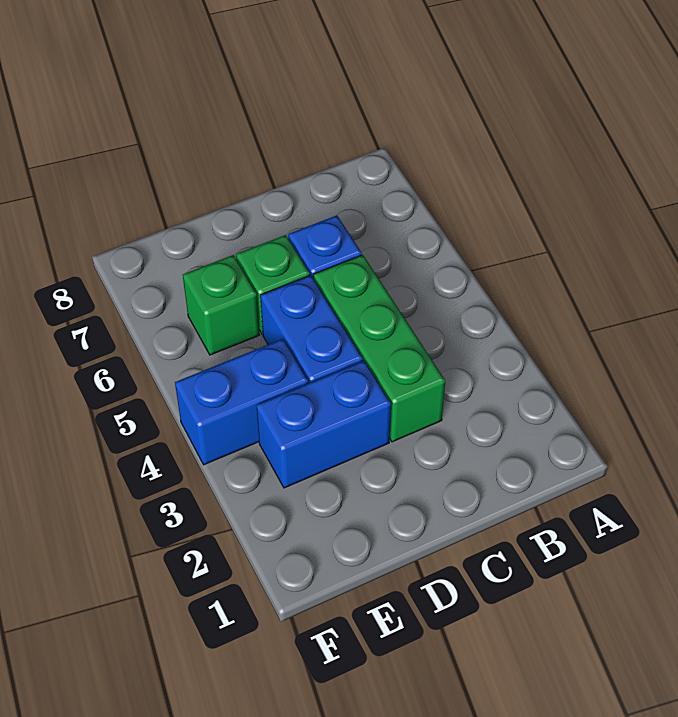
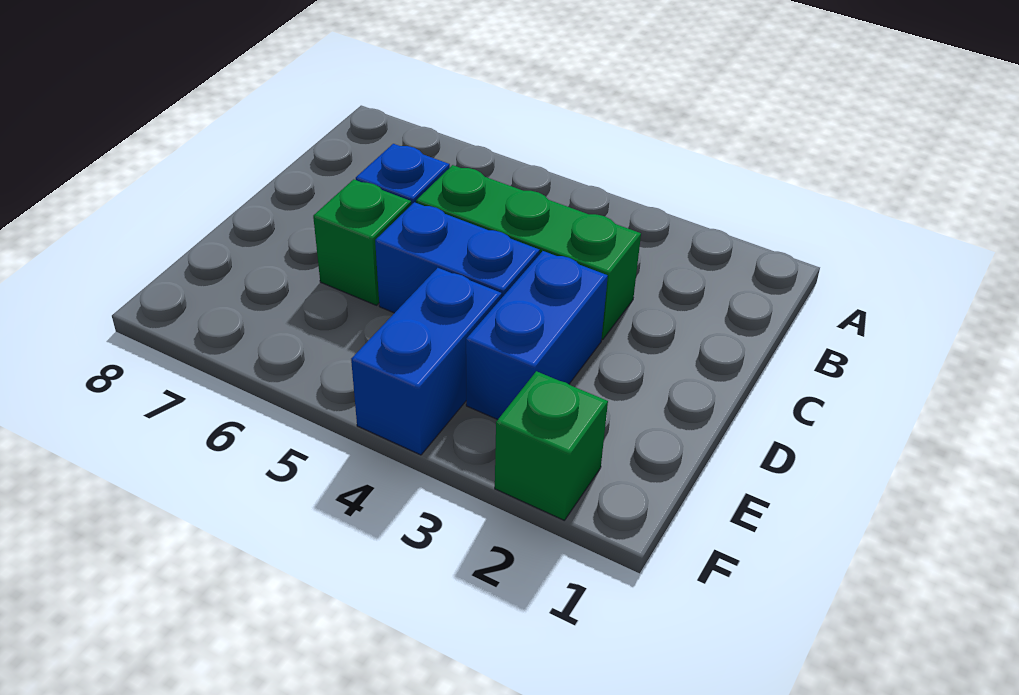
green 1x1 brick [183,255,259,355] -> green 1x1 brick moved to [495,371,608,520]

